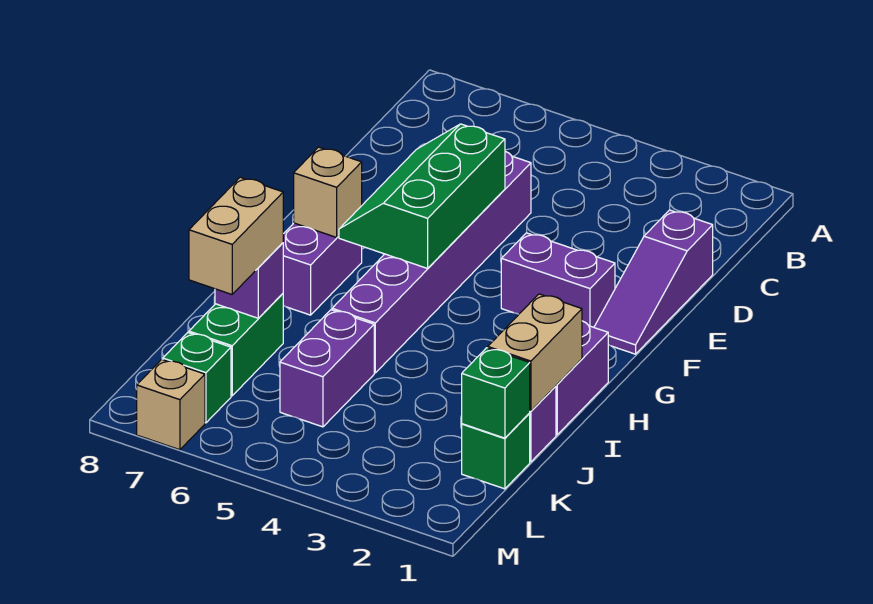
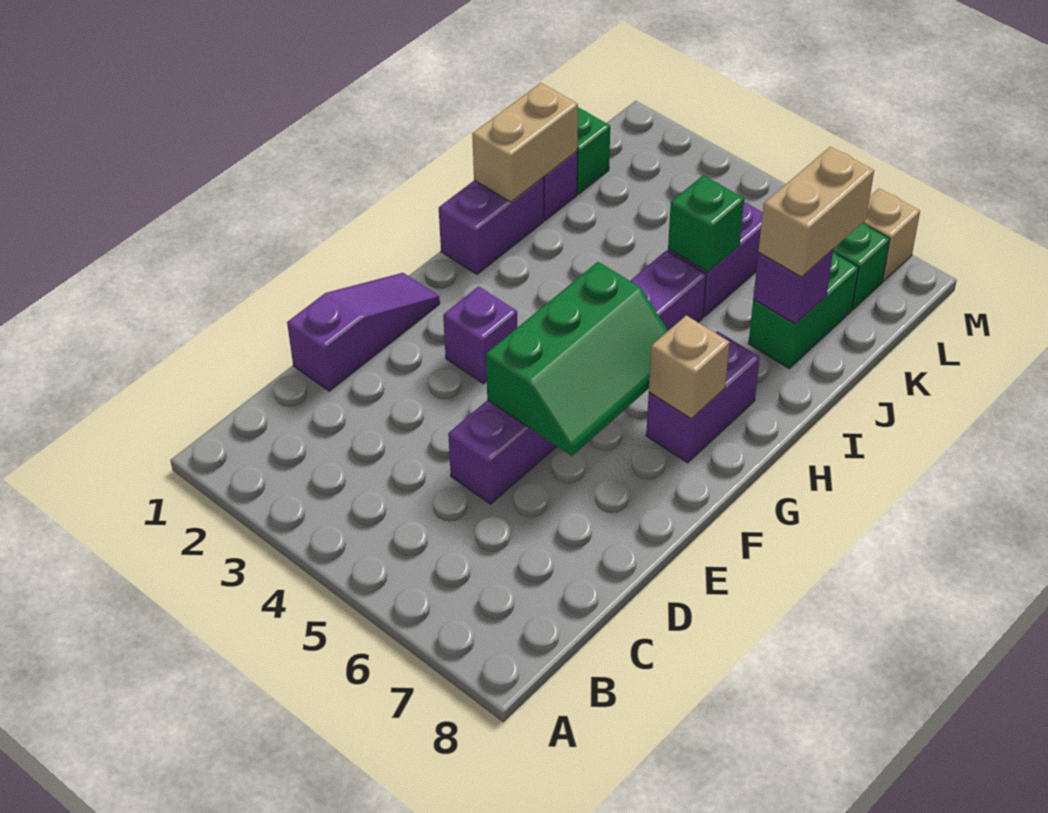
purple 1x2 brick [501,233,615,327] -> purple 1x1 brick [443,286,518,384]
green 1x1 brick [462,348,530,438] -> green 1x1 brick moved to [668,175,744,272]

